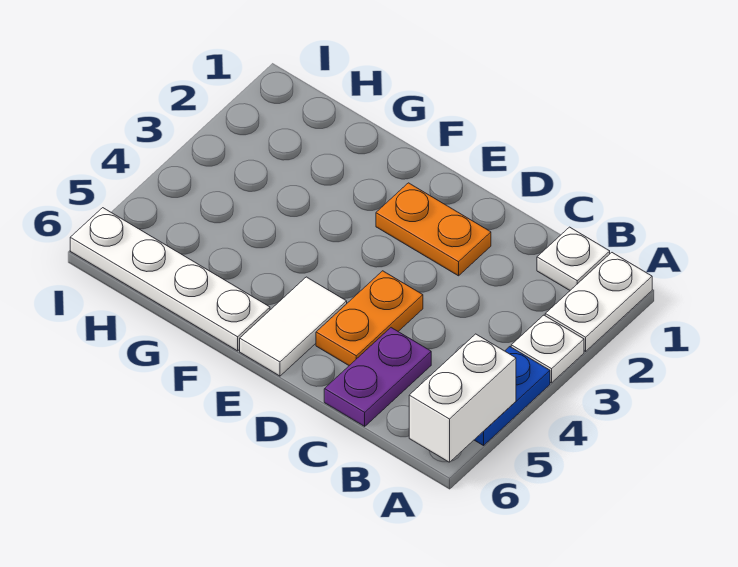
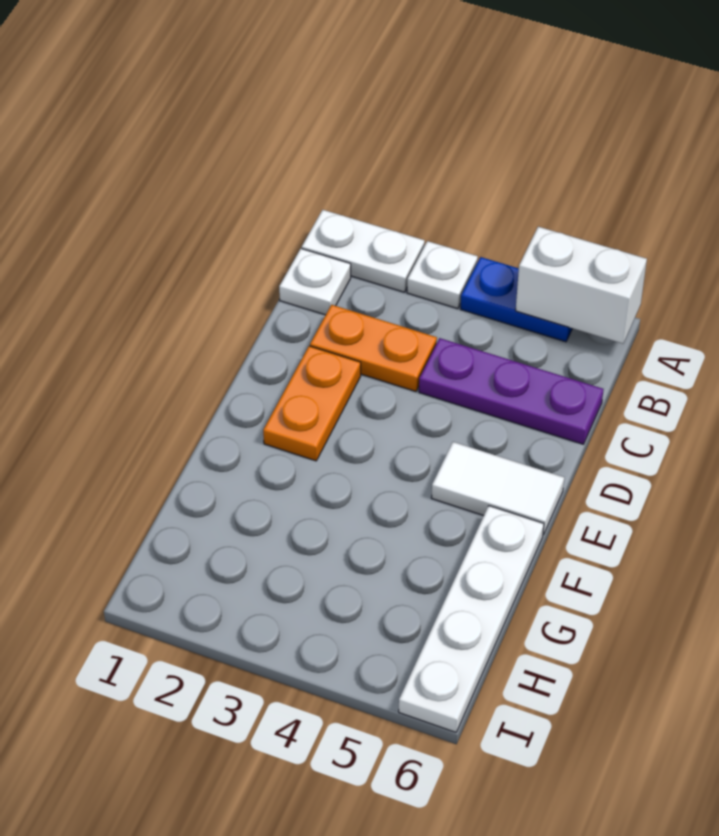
purple 1x2 plate [324,328,431,426] -> purple 1x3 plate [419,338,603,444]
orange 1x2 plate [316,271,423,365] -> orange 1x2 plate moved to [310,305,437,391]

